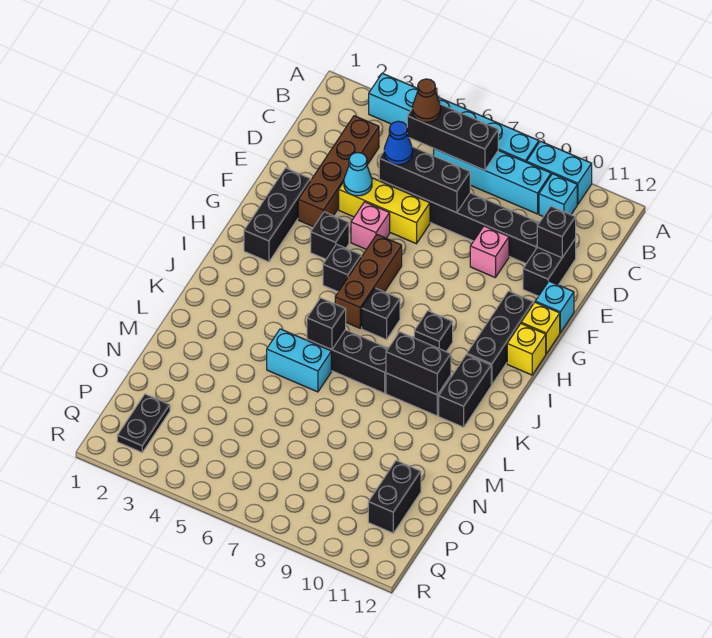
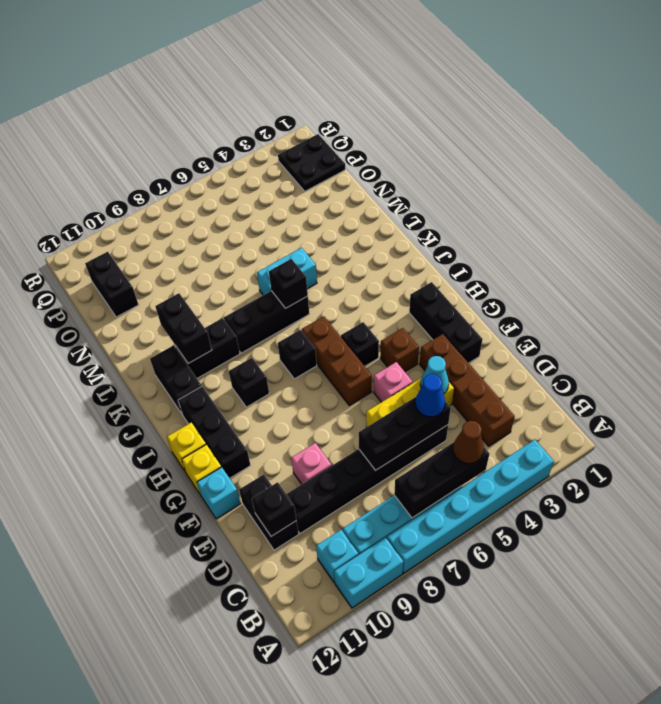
black 1x1 brick [311,212,349,259] -> brown 1x1 brick [380,328,419,372]
black 1x2 brick [386,332,451,395] -> black 1x2 brick turned to [155,293,212,363]
black 1x2 plate [117,394,170,452] -> black 2x2 plate [278,134,345,191]

